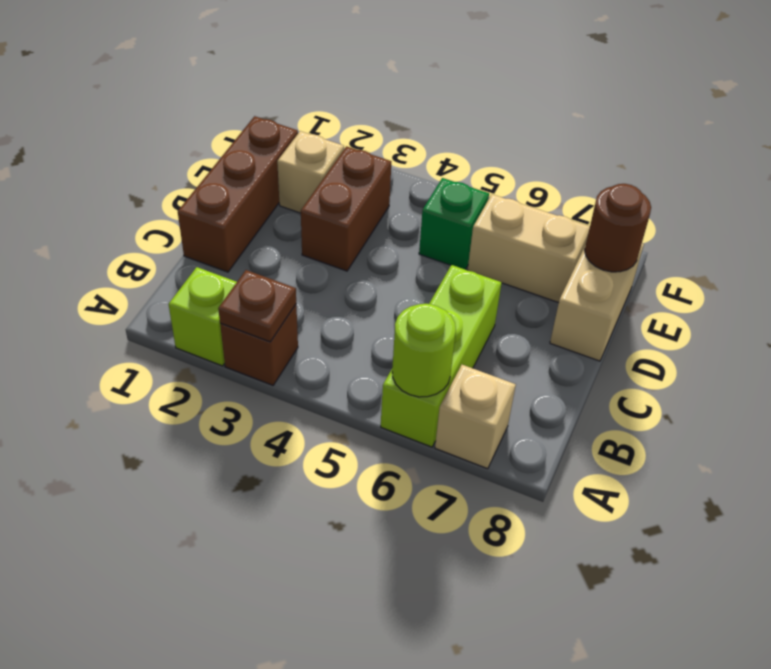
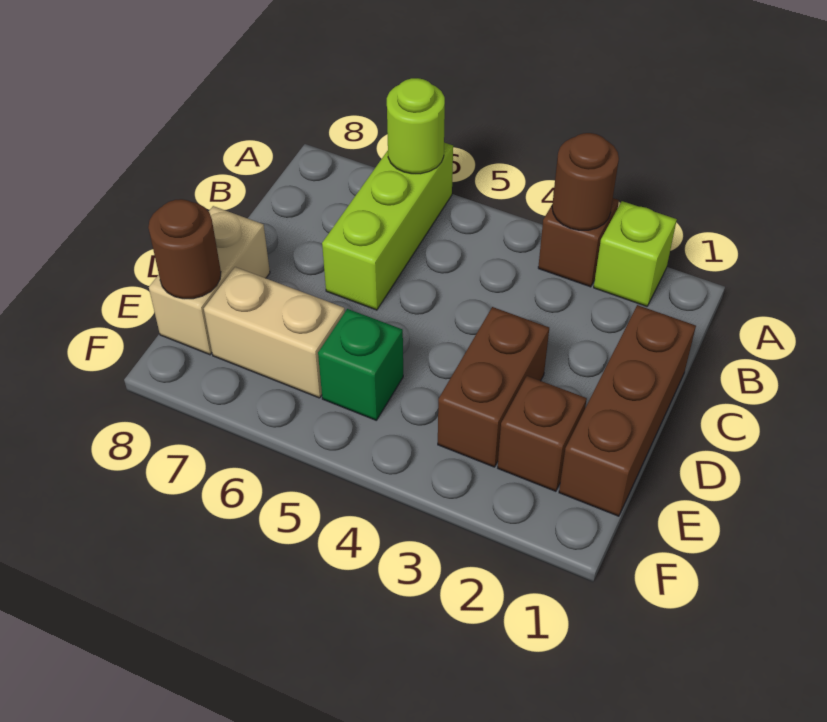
brown 1x1 plate [218,270,296,342] -> brown 1x1 round brick [552,133,619,230]
tan 1x1 brick [435,365,516,469] -> none
tan 1x1 brick [277,131,344,213] -> brown 1x1 brick [498,376,587,491]

